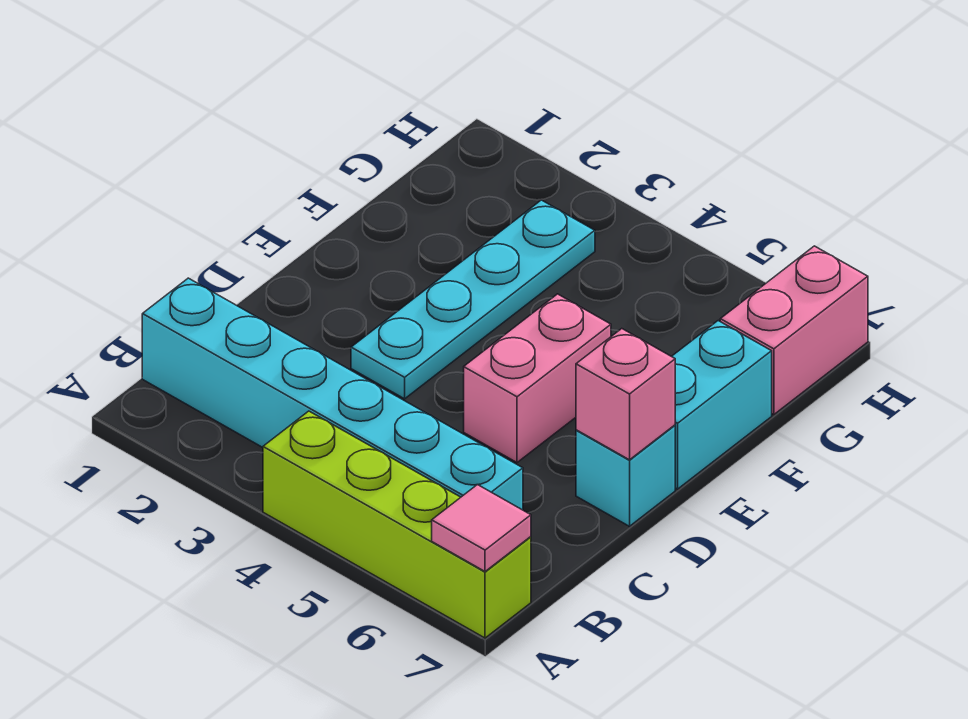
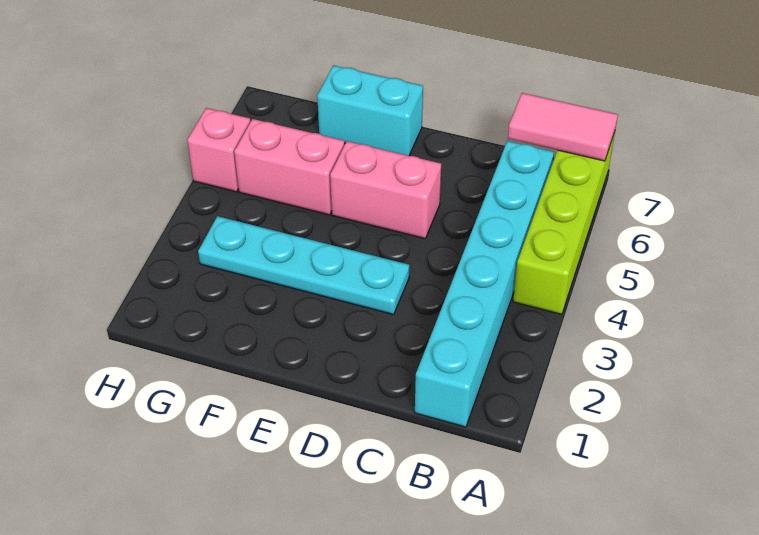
pink 1x1 tile [432,485,531,572] -> pink 1x2 tile [508,93,618,161]
cyan 1x1 brick [576,425,675,526] -> none
pink 1x1 brick [576,329,675,460] -> pink 1x1 brick moved to [187,108,250,192]
pink 1x2 brick [720,246,868,415] -> pink 1x2 brick moved to [234,119,344,215]

